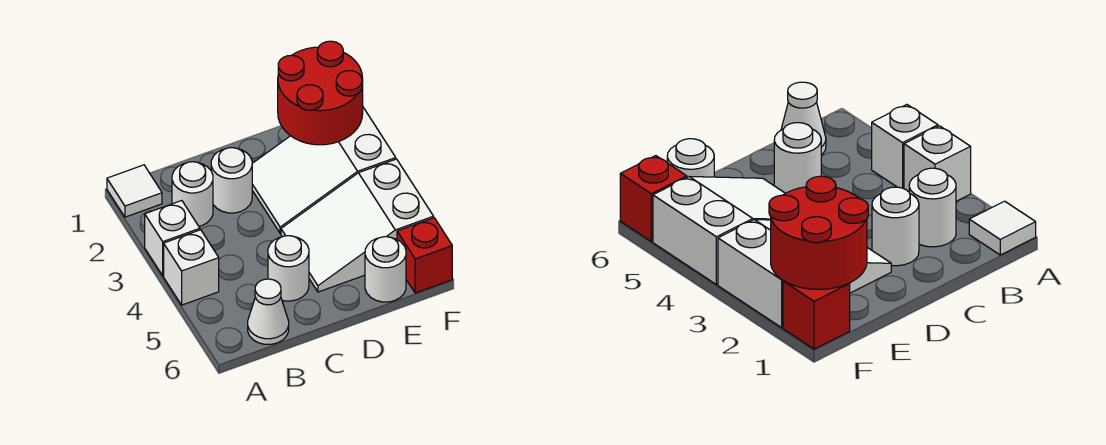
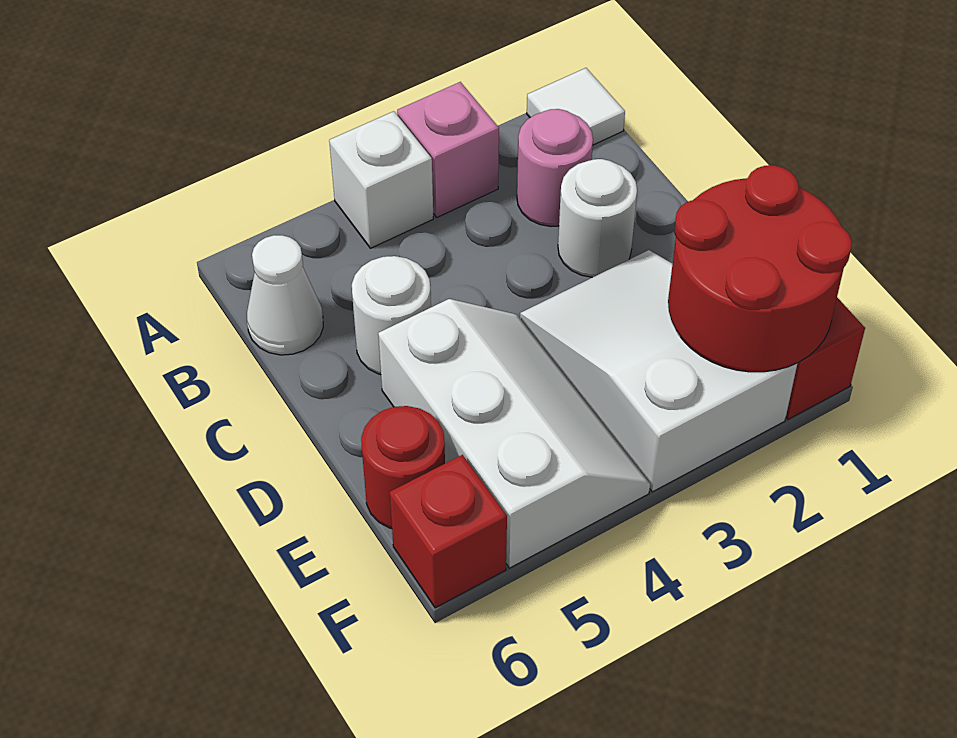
white 1x1 brick [145,201,200,276] -> pink 1x1 brick [397,82,499,217]
white 1x1 round brick [172,162,213,226] -> pink 1x1 round brick [517,109,593,227]
white 2x3 slope [281,159,434,292] -> white 2x3 slope turned to [378,299,650,568]
white 1x1 round brick [365,237,406,302] -> red 1x1 round brick [361,406,445,528]

